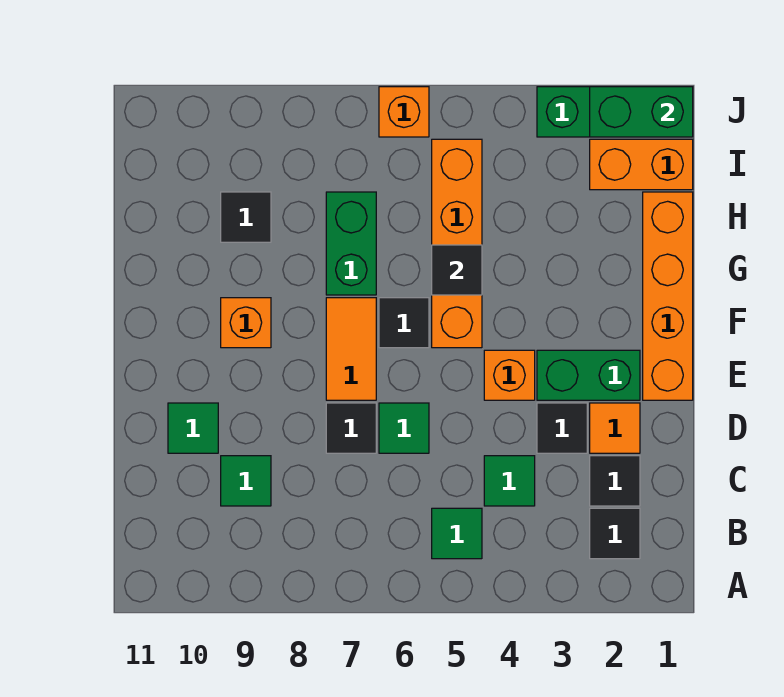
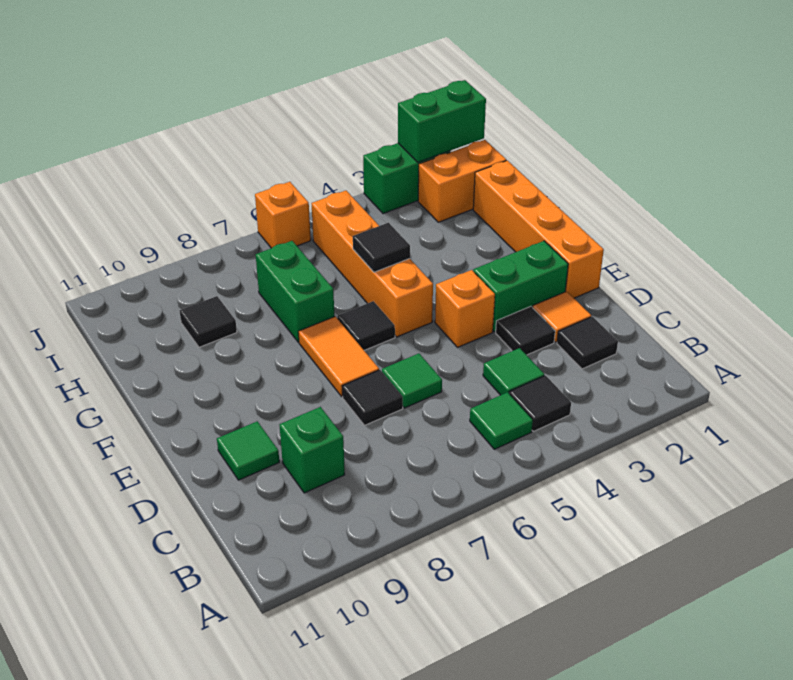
black 1x1 tile [590,508,640,559] -> black 1x1 tile moved to [509,376,571,431]
green 1x1 tile [221,456,271,506] -> green 1x1 brick [280,407,345,493]
orange 1x1 brick [221,298,271,348] -> none

